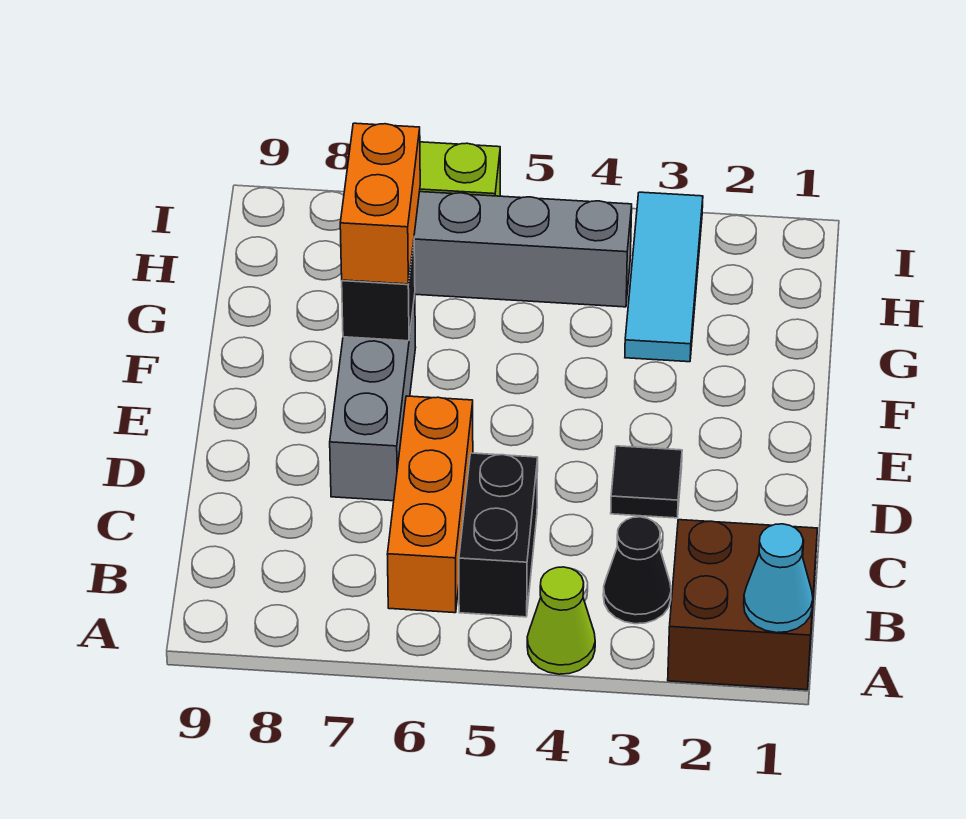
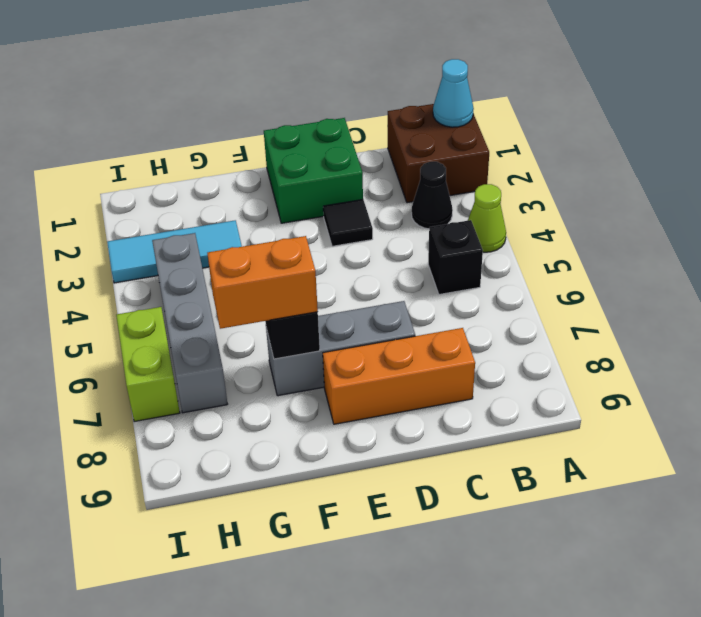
black 1x2 brick [459,453,538,617] -> black 1x1 brick [428,220,483,294]
orange 1x3 brick [387,396,473,613] -> orange 1x3 brick moved to [323,328,475,424]
none -> green 2x2 brick [264,118,363,223]

